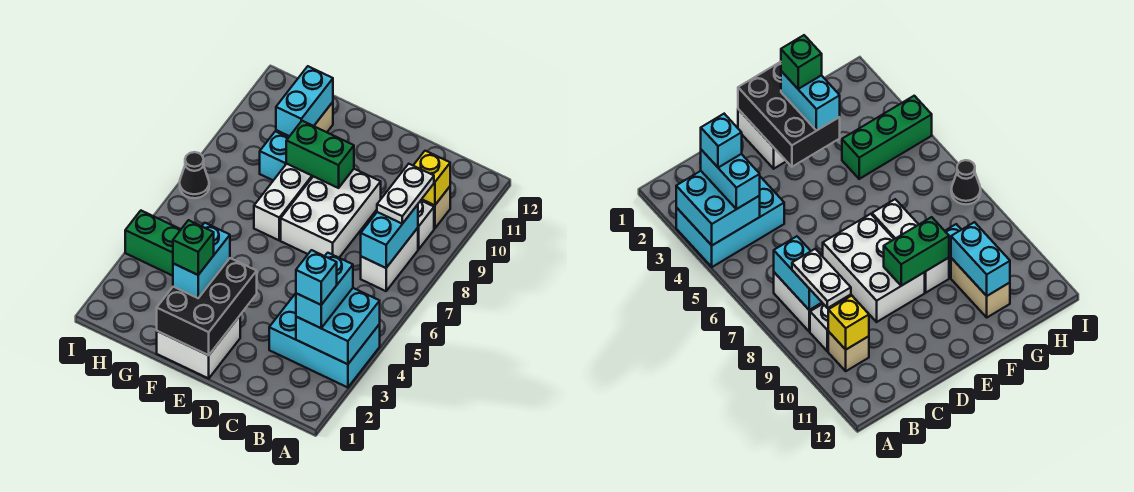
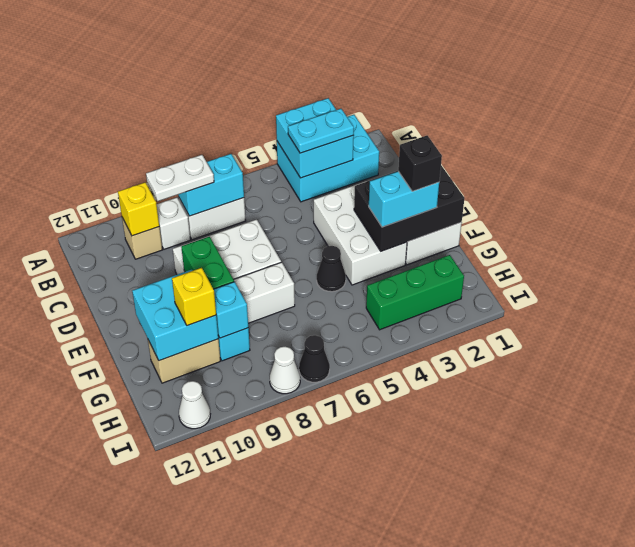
cyan 2x3 brick [269,293,380,387] -> cyan 2x3 brick turned to [277,115,379,202]
cyan 1x2 brick [296,253,353,328] -> cyan 1x2 plate [288,109,354,153]
cyan 1x1 brick [296,250,337,305] -> cyan 1x1 brick moved to [214,282,248,338]
none -> white 2x3 brick [314,181,407,285]
green 1x1 brick [173,220,214,275] -> black 1x1 brick [398,136,442,191]
none -> black 1x1 cone [317,246,346,292]
green 1x3 brick [125,211,181,276] -> green 1x3 brick turned to [366,255,464,330]
cyan 1x2 brick [276,66,333,136] -> cyan 2x2 brick [132,270,218,361]
none -> yellow 1x1 brick [172,268,216,326]
none -> white 1x1 cone [270,347,300,394]
none -> white 1x1 cone [179,381,210,429]

